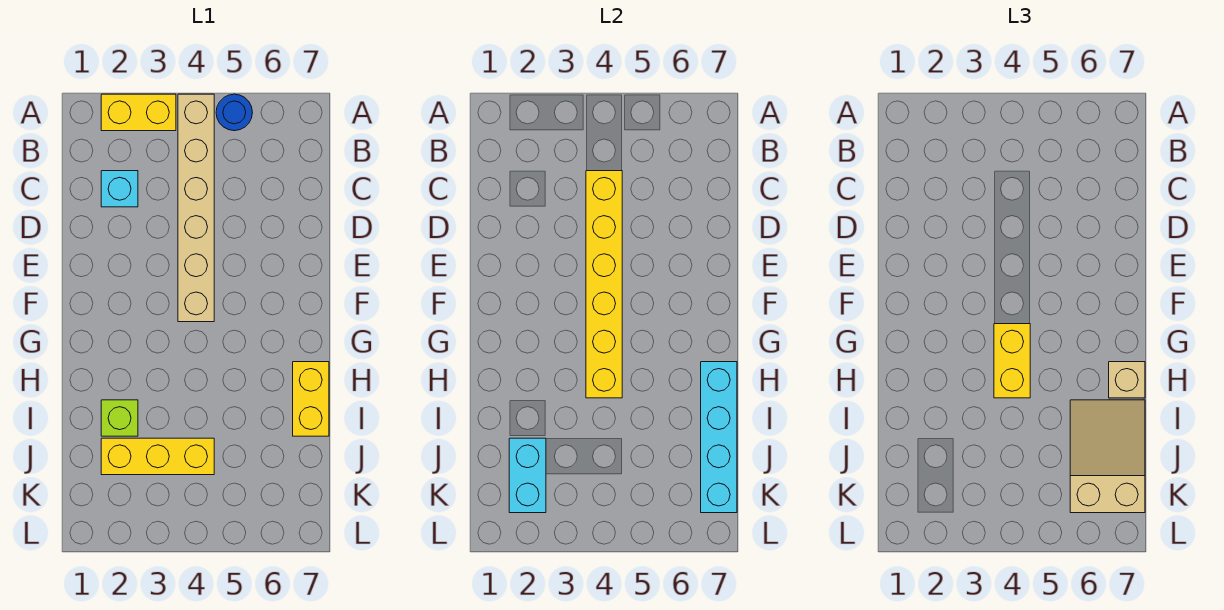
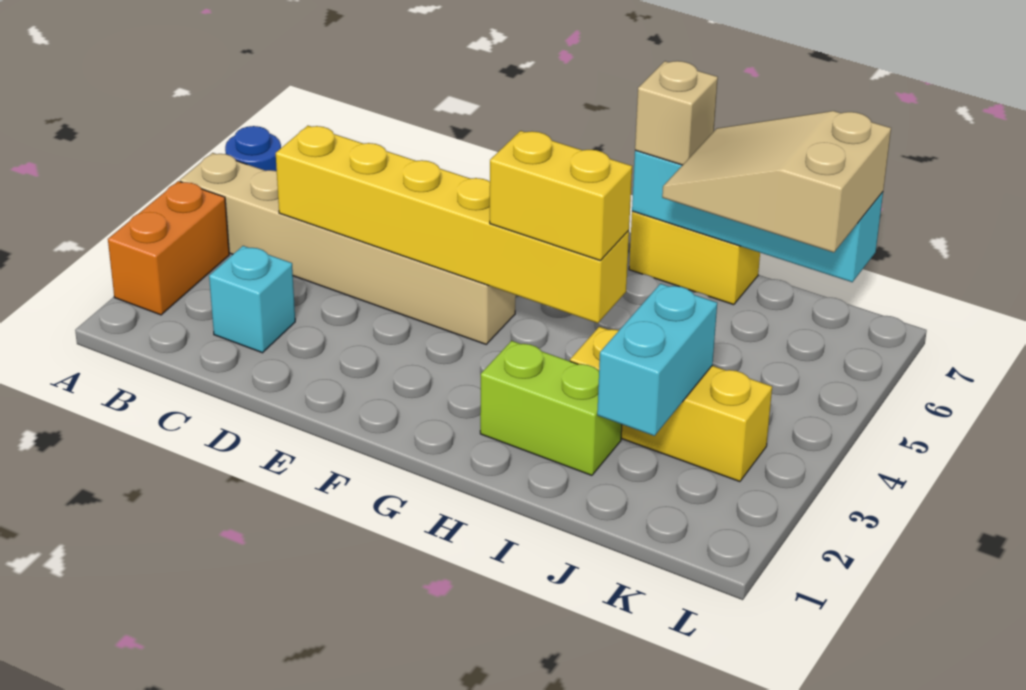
yellow 1x2 brick [101,94,176,131] -> orange 1x2 brick [108,181,229,315]
lime 1x1 brick [101,400,138,436] -> lime 1x2 brick [480,341,622,475]
yellow 1x3 brick [101,438,214,475] -> yellow 1x3 brick turned to [570,327,772,482]
cyan 1x2 brick [509,438,546,513] -> cyan 1x2 brick turned to [597,284,717,436]

